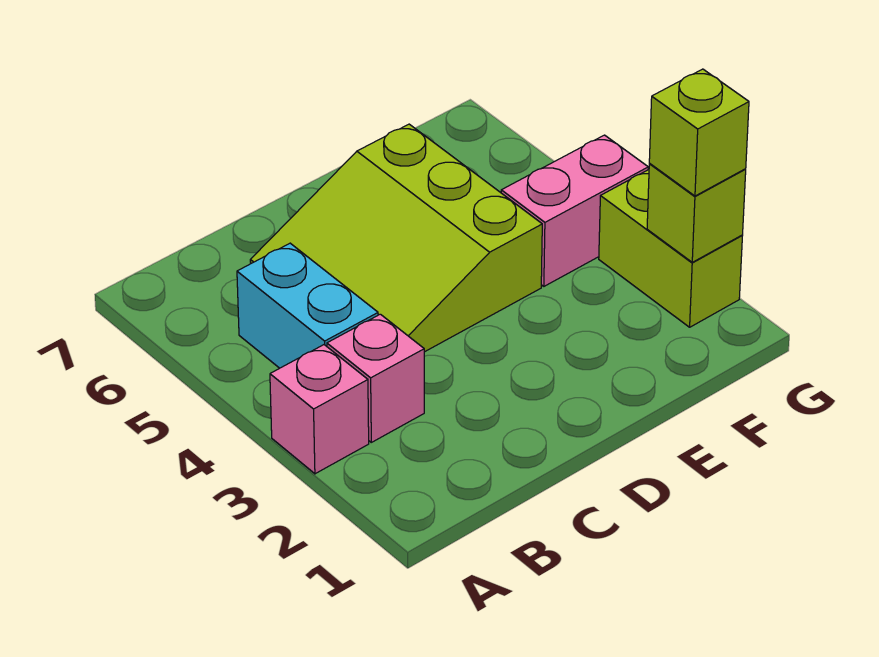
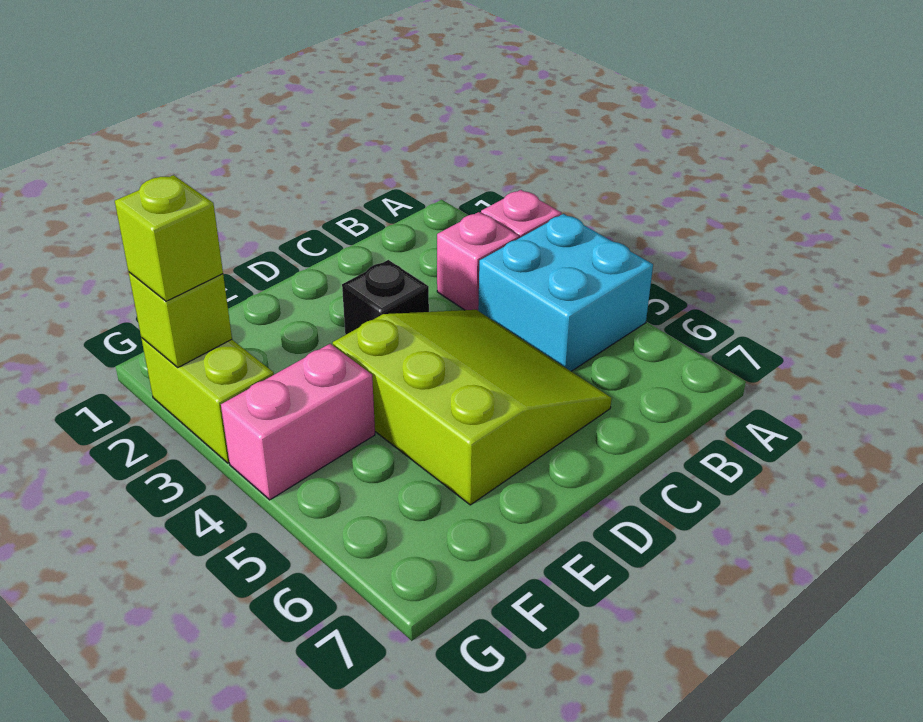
cyan 1x2 brick [237,243,378,368] -> cyan 2x2 brick [478,214,653,371]
none -> black 1x1 brick [342,260,429,335]

